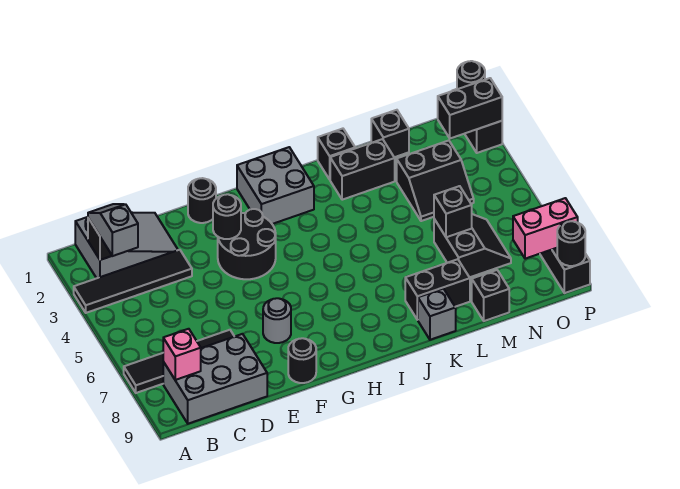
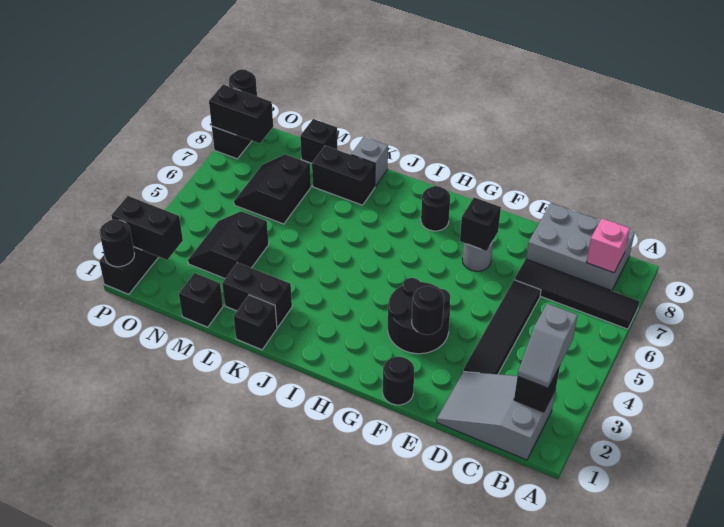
black 1x4 tile [74,250,192,313] -> black 1x4 tile turned to [464,280,541,374]
black 1x1 round brick [288,338,316,383] -> black 1x1 round brick moved to [421,186,450,231]
grey 2x2 brick [237,147,314,224] -> none
black 2x2 slope [397,141,474,221] -> black 2x2 slope turned to [188,211,269,279]
black 1x1 brick [434,186,472,237] -> black 1x1 brick moved to [460,197,501,251]
pink 1x2 brick [513,198,578,259] -> black 1x2 brick [209,85,273,144]

